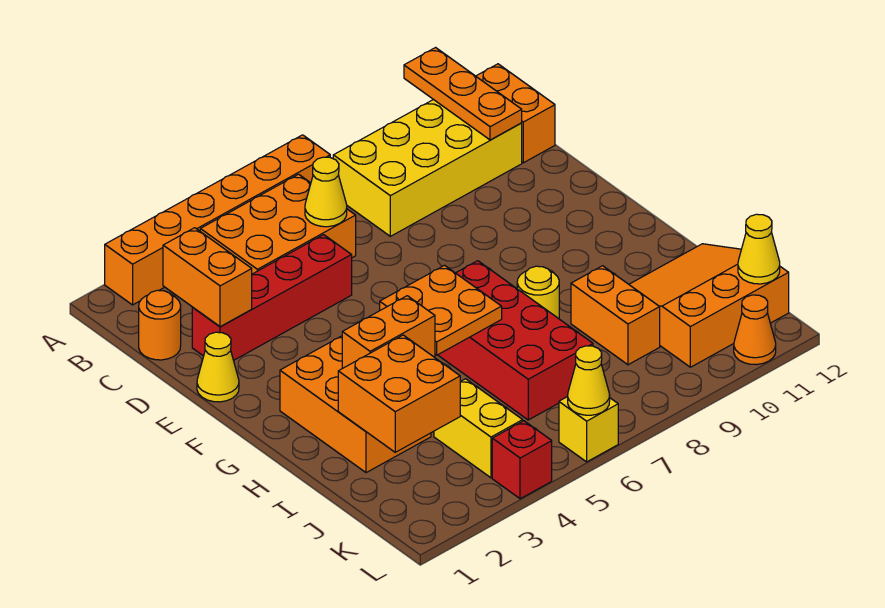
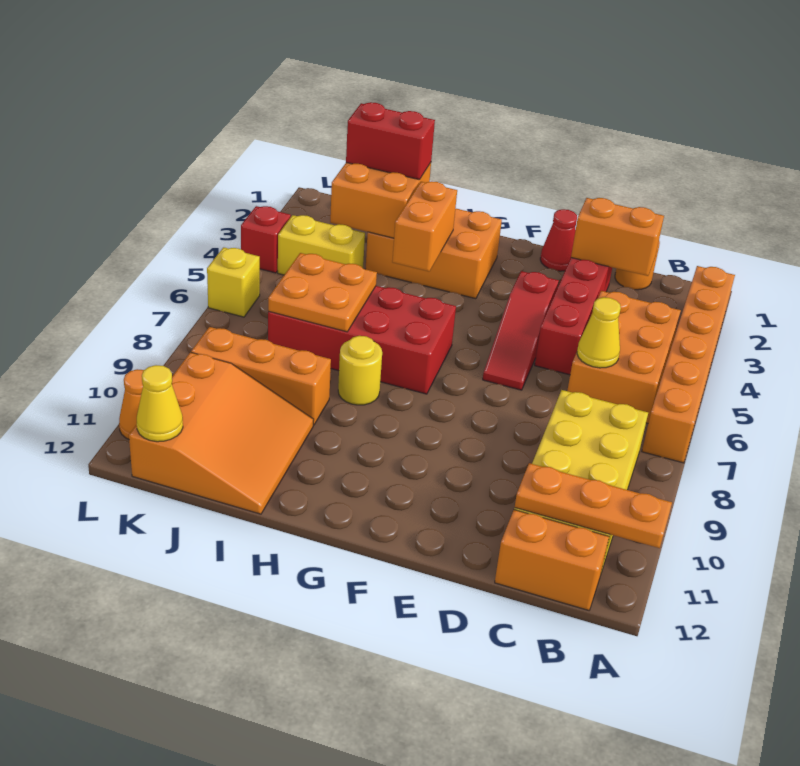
yellow 1x1 cone [197,332,239,402] -> red 1x1 cone [540,209,577,271]
none -> red 1x3 slope [483,271,559,390]
orange 2x2 plate [380,265,502,355] -> orange 2x2 plate moved to [268,253,377,332]
none -> red 1x2 brick [346,102,435,180]
orange 1x2 brick [571,266,660,365] -> orange 1x3 brick [191,327,331,425]
yellow 1x1 cone [568,346,610,415] -> none

